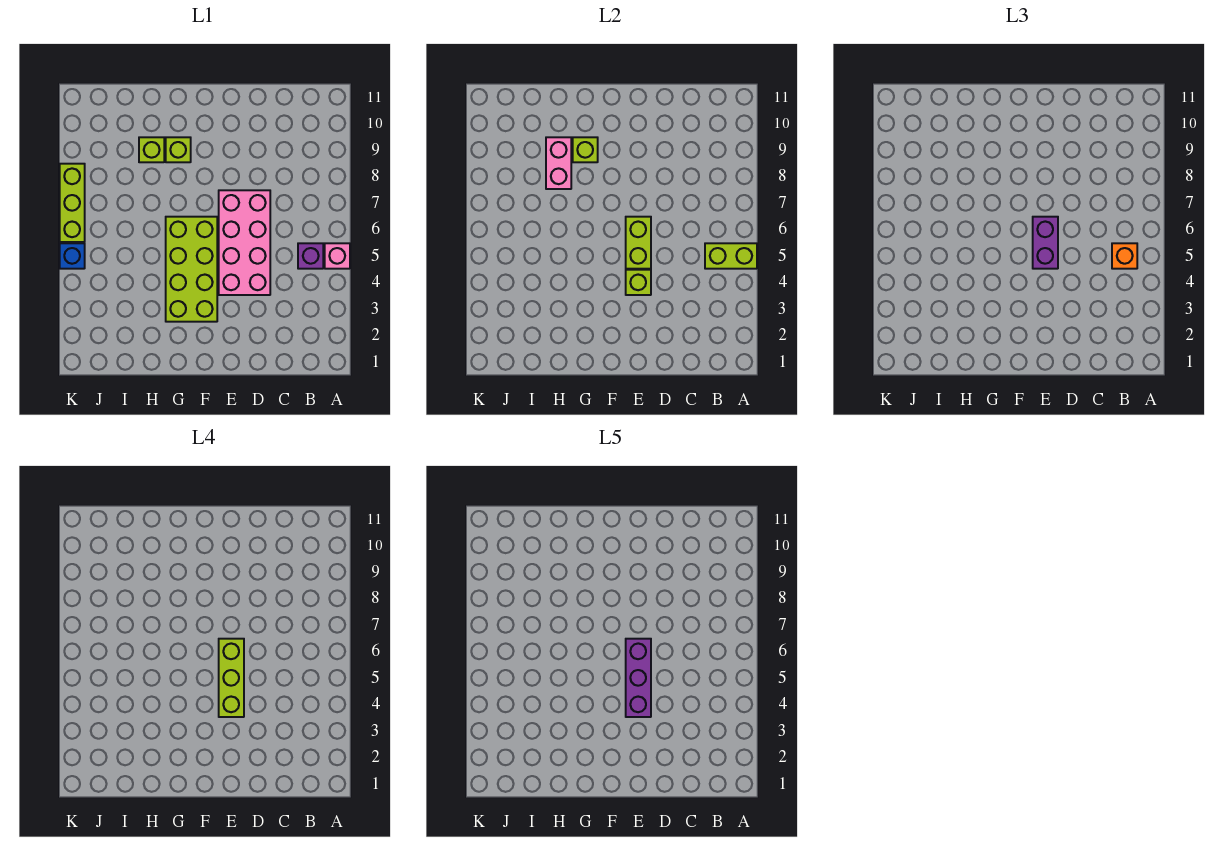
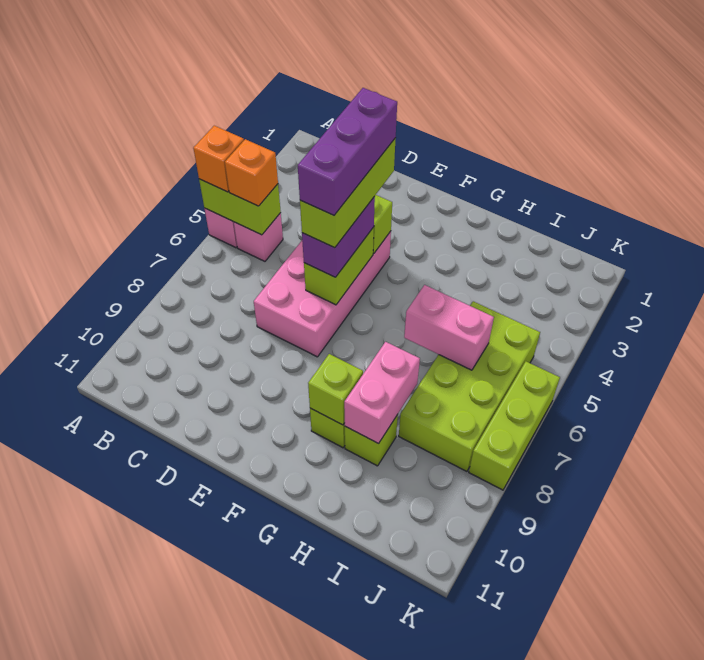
none -> orange 1x1 brick [193,126,244,192]
purple 1x1 brick [298,243,323,269] -> pink 1x1 brick [234,213,283,261]
lime 2x4 brick [166,217,217,322] -> lime 2x4 brick moved to [399,301,540,471]
none -> pink 1x2 brick [404,285,494,370]
blue 1x1 brick [60,243,85,269] -> none

